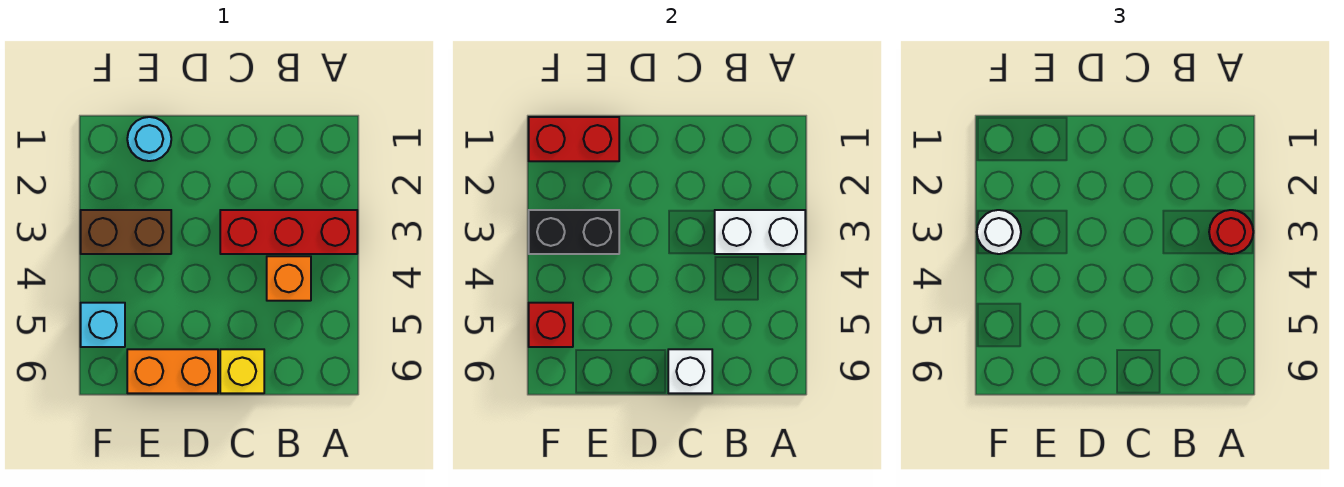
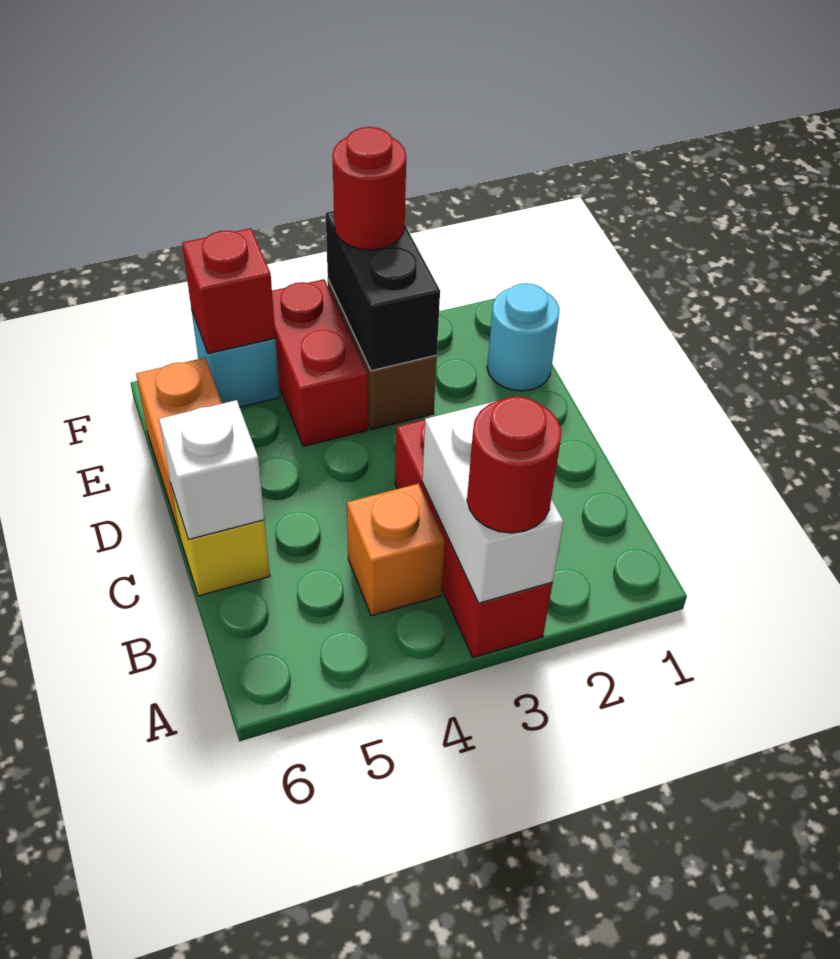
red 1x2 brick [529,117,619,161] -> red 1x2 brick moved to [272,279,368,447]
white 1x1 round brick [977,210,1021,254] -> red 1x1 round brick [332,127,406,250]

